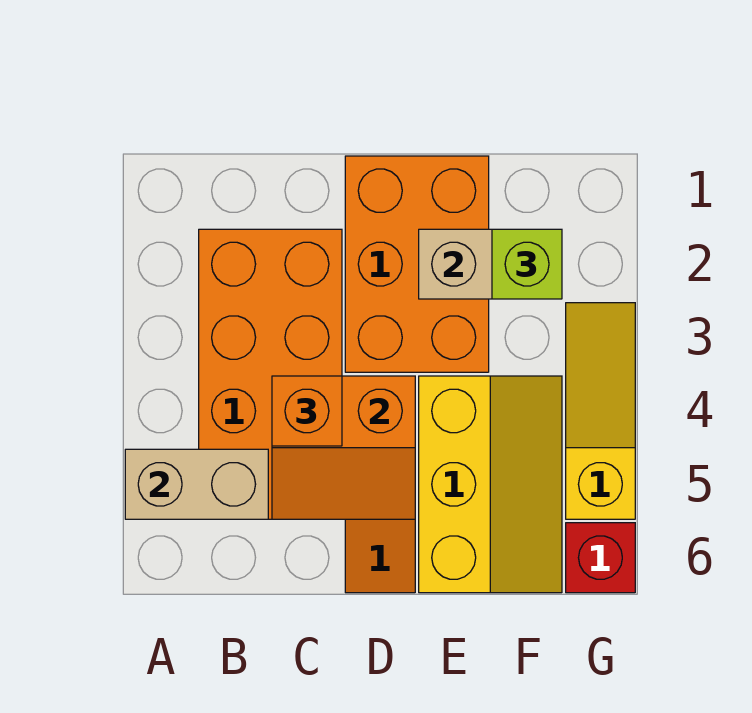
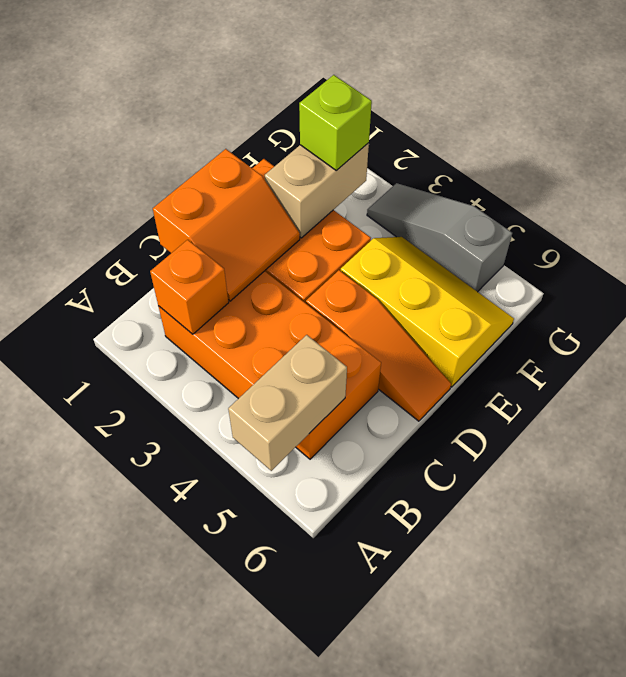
orange 2x2 slope [272,376,415,519] -> orange 2x2 slope moved to [153,149,300,301]
orange 1x1 brick [272,376,342,446] -> orange 1x1 brick moved to [150,240,229,334]
yellow 1x3 slope [566,303,635,519] -> grey 1x3 slope [367,183,512,292]
red 1x1 brick [566,523,635,593] -> none

